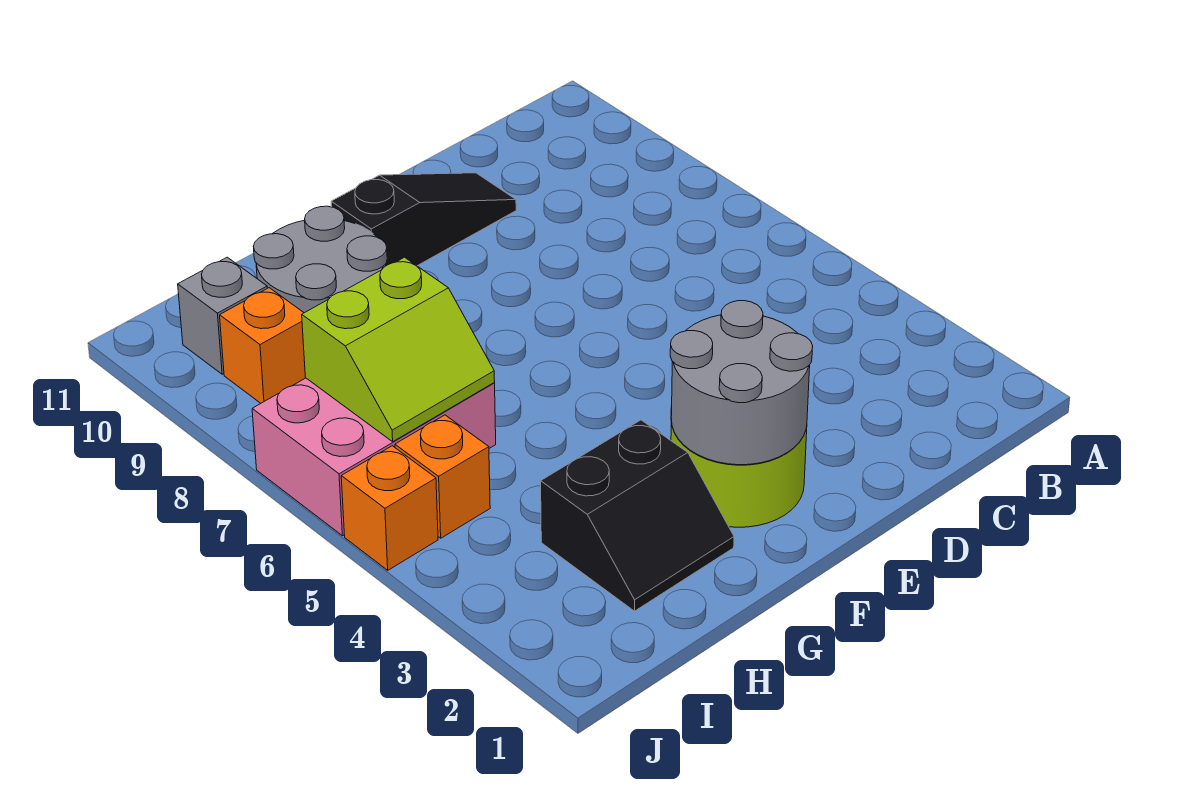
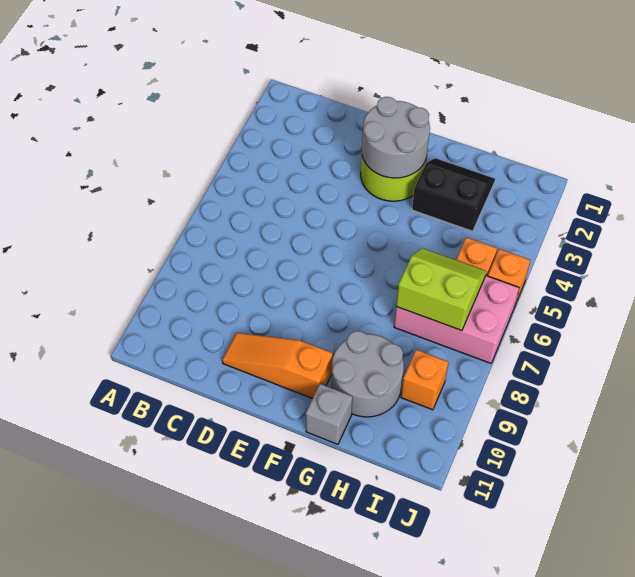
black 1x3 slope [331,173,516,266] -> orange 1x3 slope [222,333,333,399]
grey 1x1 brick [178,257,267,374] -> grey 1x1 brick moved to [306,384,352,444]

